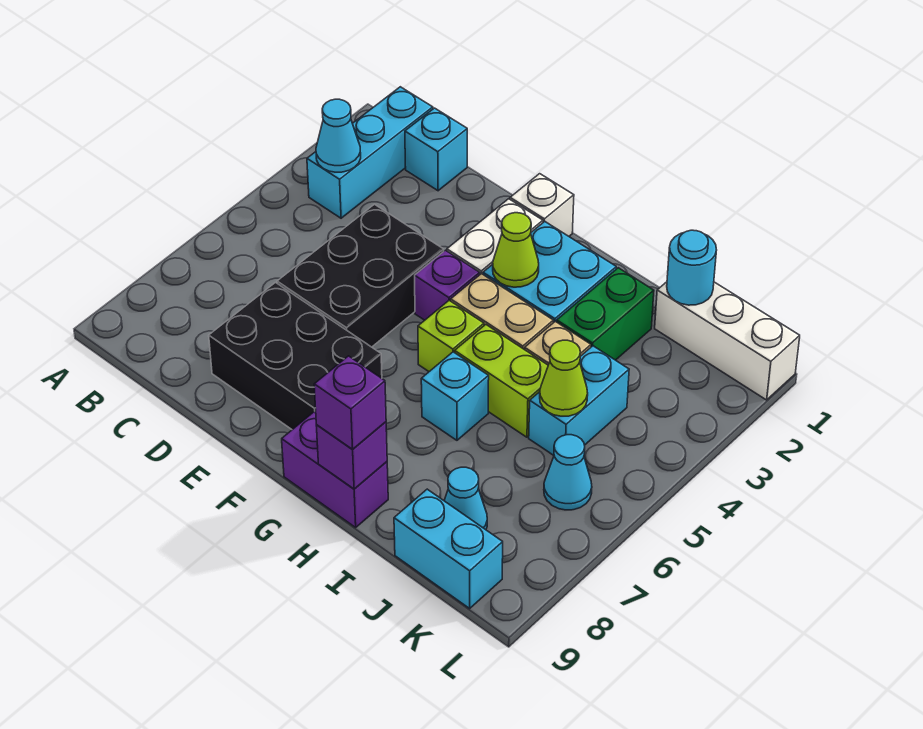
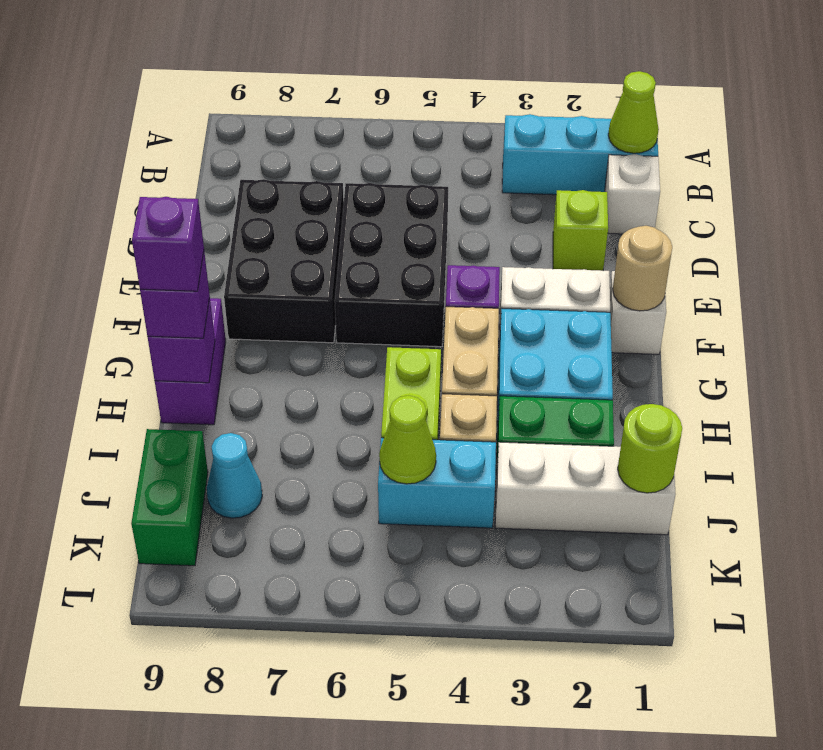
cyan 1x1 cone [316,99,361,172] -> none
cyan 1x1 brick [405,108,467,191] -> white 1x1 brick [605,154,660,234]
black 2x3 brick [277,204,444,347] -> black 2x3 brick turned to [335,183,448,347]
none -> tan 1x1 round brick [613,226,672,311]
lime 1x1 cone [493,213,539,287] -> lime 1x1 cone moved to [608,71,659,153]
lime 1x1 brick [418,300,484,372] -> lime 1x1 brick moved to [553,190,608,271]
cyan 1x1 brick [421,352,489,440] -> none
none -> purple 1x1 brick [132,197,204,291]
white 1x3 brick [655,282,800,400] -> white 1x3 brick turned to [495,442,675,535]
cyan 1x1 round brick [667,230,716,305] -> lime 1x1 round brick [618,404,682,493]
cyan 1x2 brick [394,489,503,608] -> green 1x2 brick [131,429,208,566]
cyan 1x1 cone [544,435,592,510] -> none

